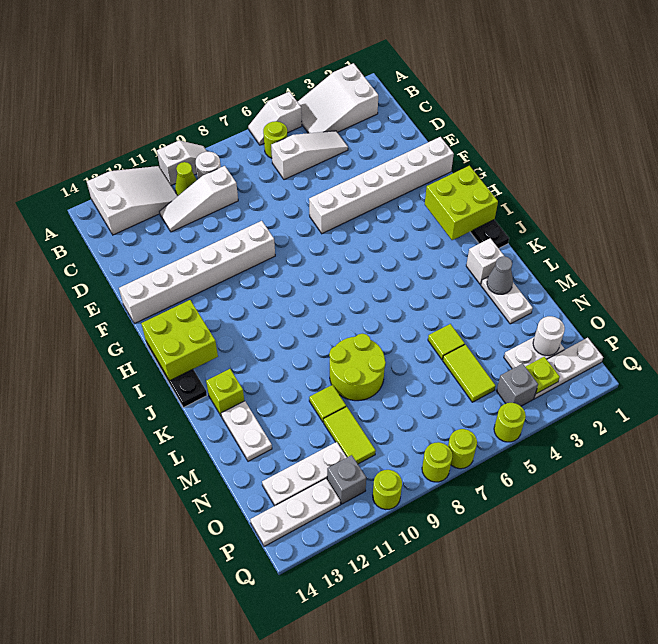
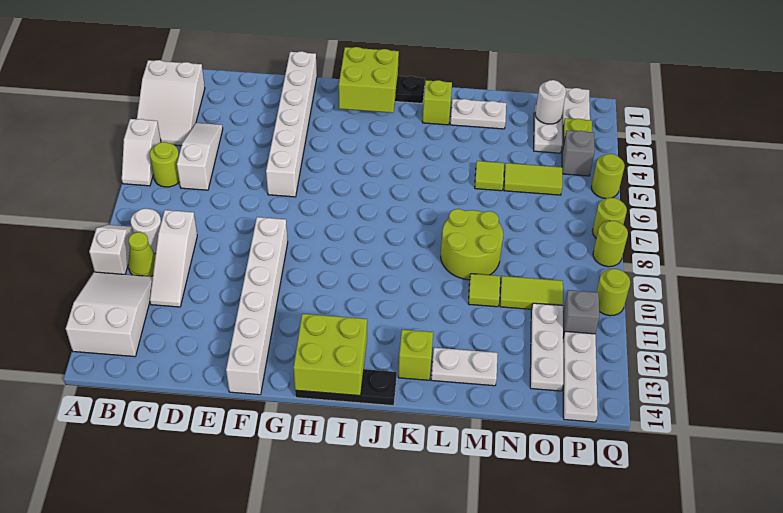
white 1x1 brick [466,238,504,284] -> lime 1x1 brick [422,80,452,125]
grey 1x1 cone [487,256,513,294] -> none

